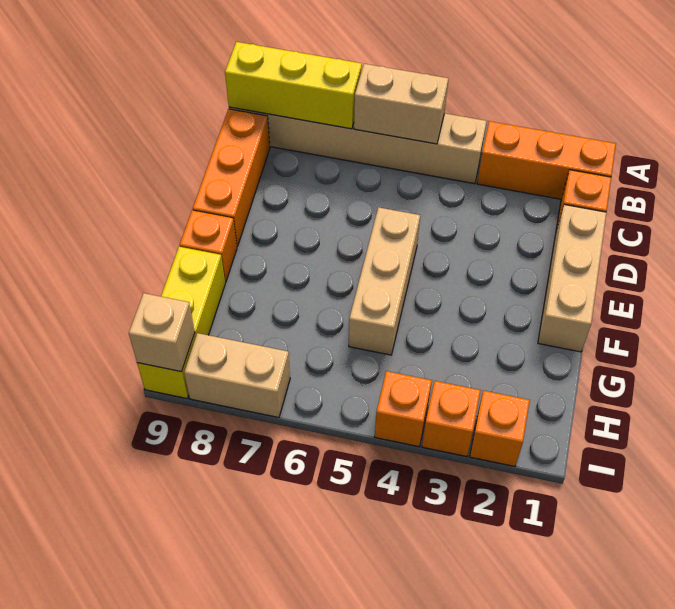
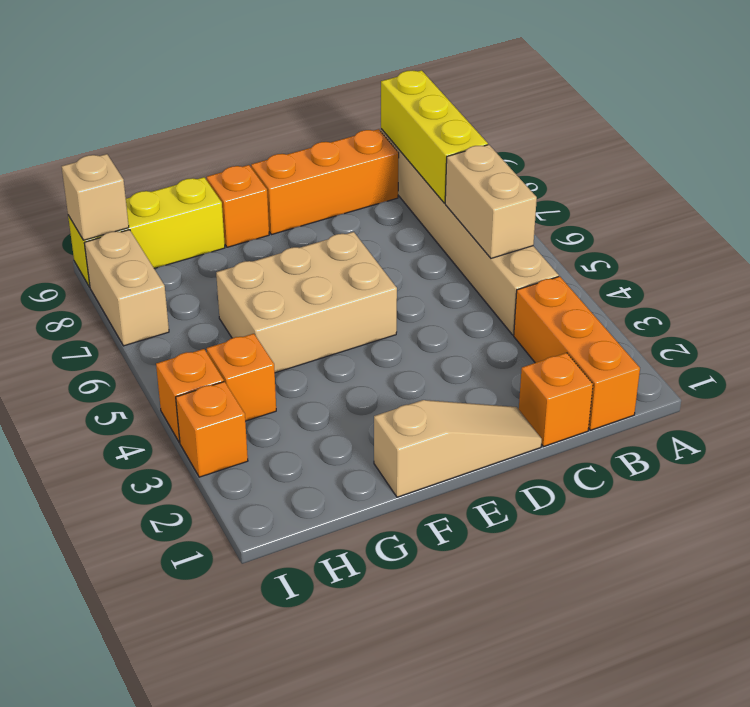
tan 1x3 brick [538,205,607,352] -> tan 1x3 slope [374,400,542,497]
tan 1x3 brick [349,207,420,355] -> tan 2x3 brick [216,232,397,373]
orange 1x1 brick [470,391,530,467] -> orange 1x1 brick moved to [207,334,276,421]

